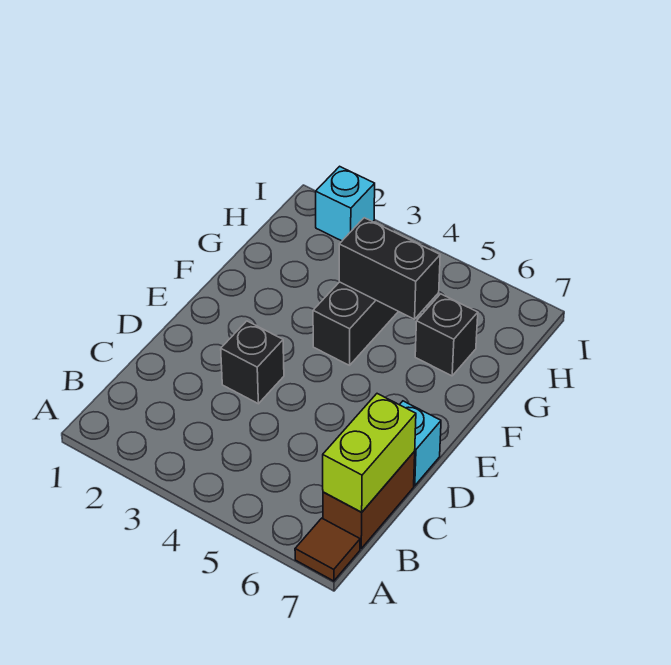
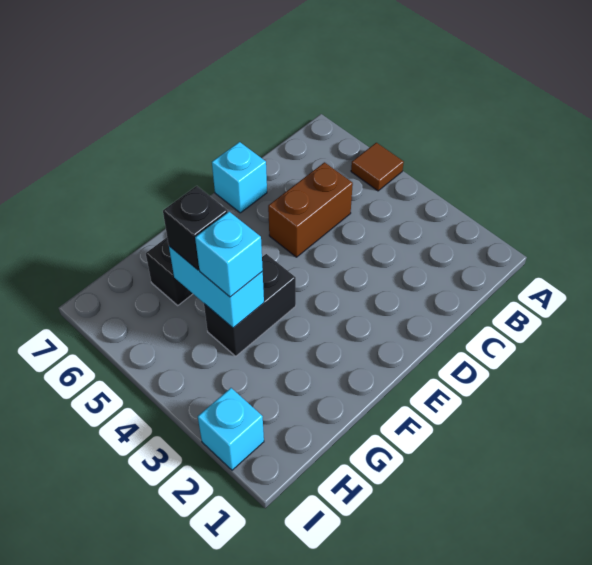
brown 1x1 tile [295,518,360,581] -> brown 1x1 tile moved to [351,143,404,191]
brown 1x2 brick [323,452,415,548] -> brown 1x2 brick moved to [268,162,353,257]
lime 1x2 brick [323,394,416,512] -> none
black 1x1 brick [221,321,284,404] -> black 1x1 brick moved to [163,186,228,270]
black 1x2 brick [339,218,440,319] -> cyan 1x2 brick [169,246,264,328]
none -> cyan 1x1 brick [195,212,263,297]

